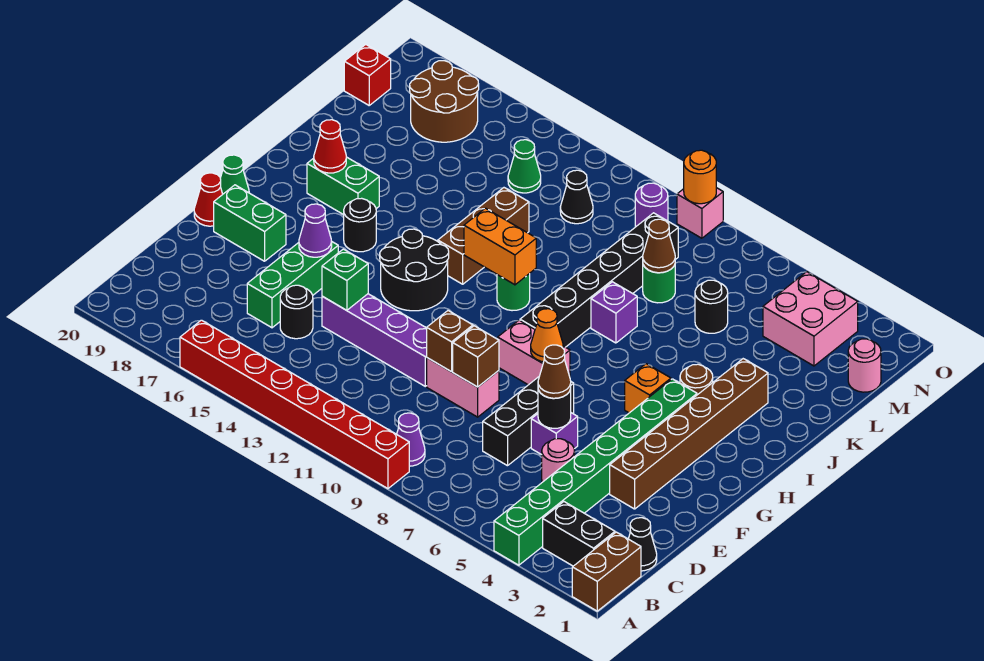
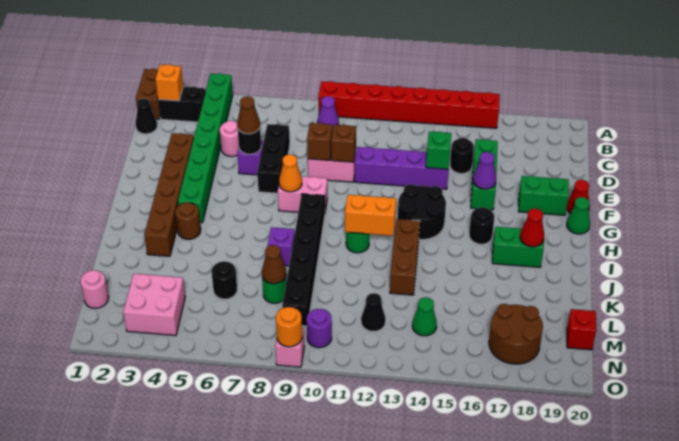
orange 1x1 brick [625,364,671,413] -> orange 1x1 brick moved to [155,64,183,101]

